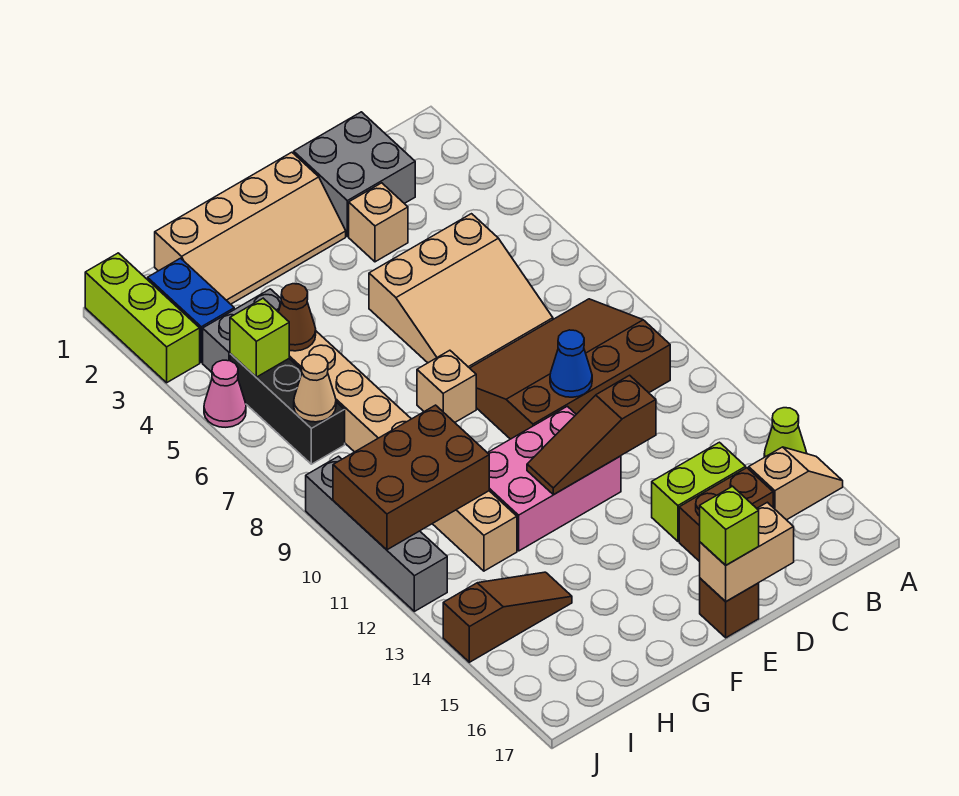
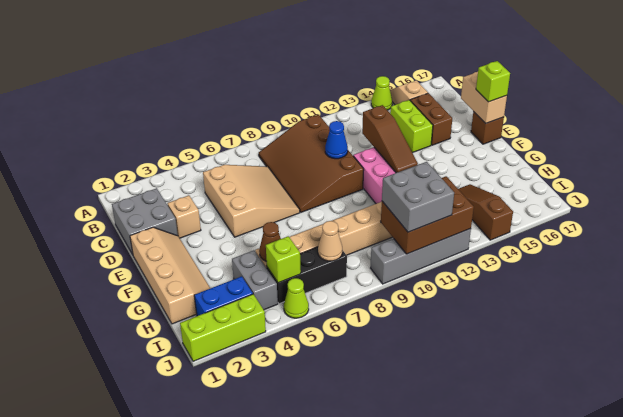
tan 1x1 brick [417,350,476,422] -> none
brown 2x3 brick [333,405,489,550] -> brown 2x3 brick turned to [381,176,474,254]
none -> grey 2x2 brick [382,162,454,232]
pink 1x1 cone [204,360,246,427] -> lime 1x1 cone [284,278,309,318]

